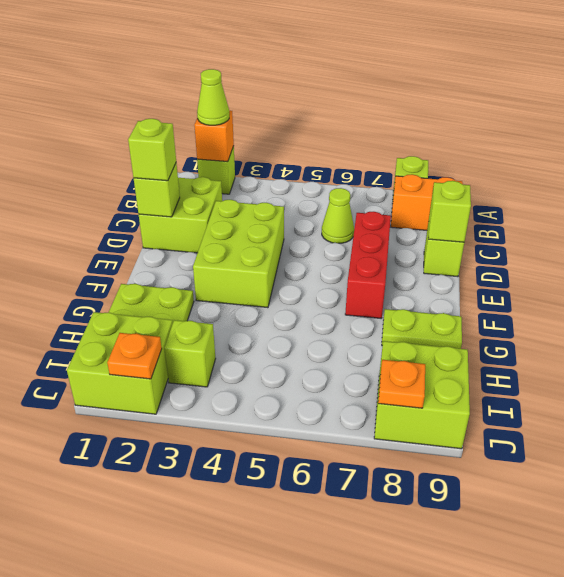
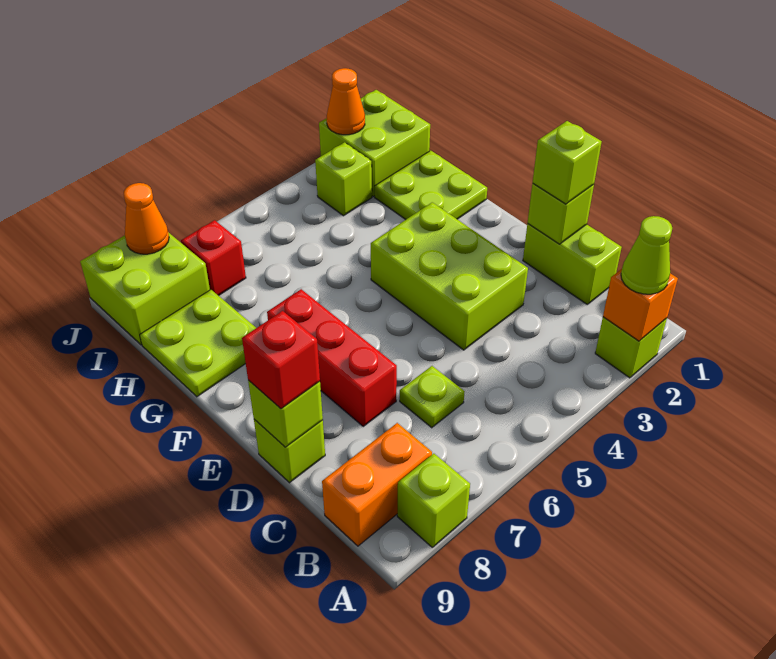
lime 2x2 brick [139,177,222,253] -> lime 1x2 brick [523,224,622,304]
lime 1x1 cone [322,188,354,243] -> lime 1x1 plate [400,366,465,428]
none -> red 1x1 brick [242,311,320,409]
lime 1x2 plate [382,309,462,349] -> lime 2x2 plate [140,290,256,397]
none -> red 1x1 brick [181,220,246,296]
orange 1x1 plate [107,333,162,379] -> orange 1x1 cone [327,68,365,135]
orange 1x1 plate [378,360,425,408] -> orange 1x1 cone [124,183,169,254]

